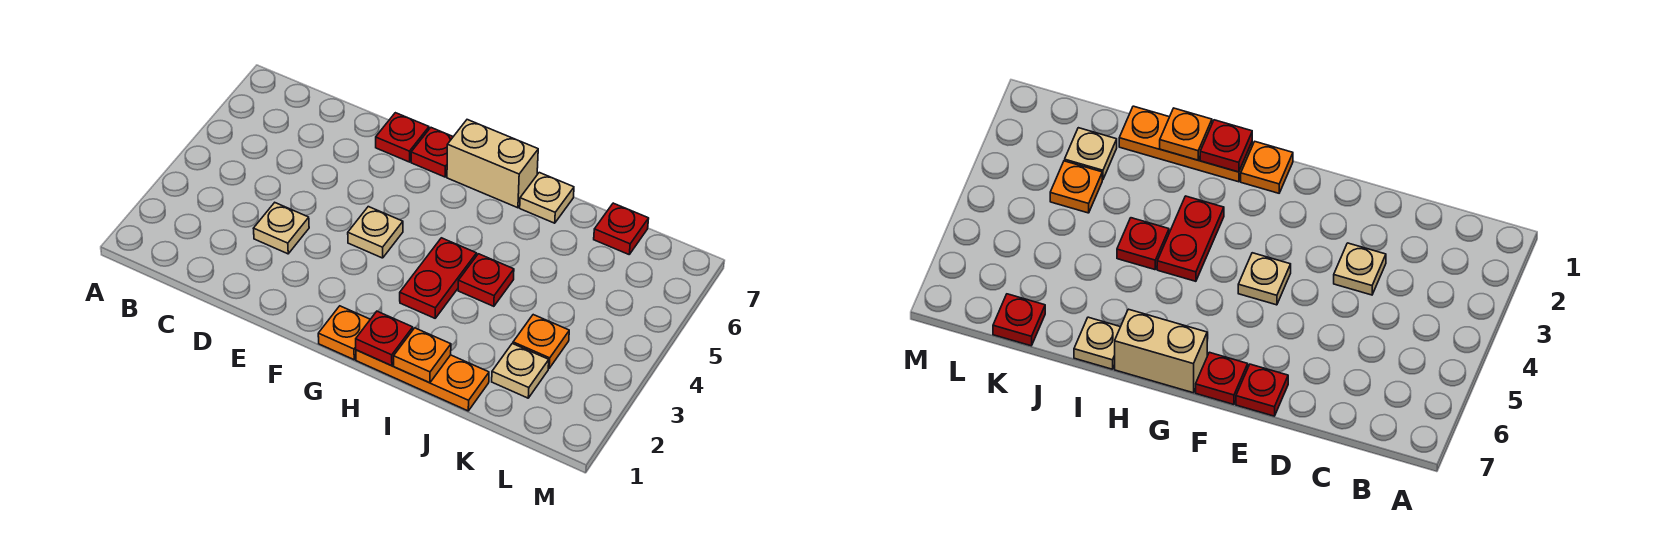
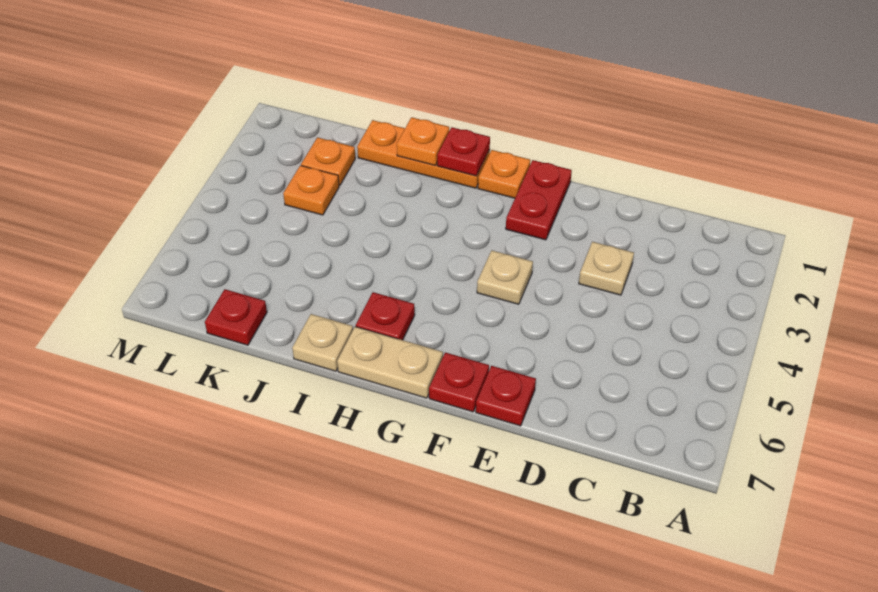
tan 1x2 brick [447,120,538,208] -> tan 1x2 plate [337,327,443,398]
red 1x2 plate [400,238,477,318] -> red 1x2 plate moved to [506,160,572,240]
red 1x1 plate [458,254,514,306] -> red 1x1 plate moved to [356,292,415,340]
tan 1x1 plate [492,344,549,398] -> orange 1x1 plate [301,138,355,186]

